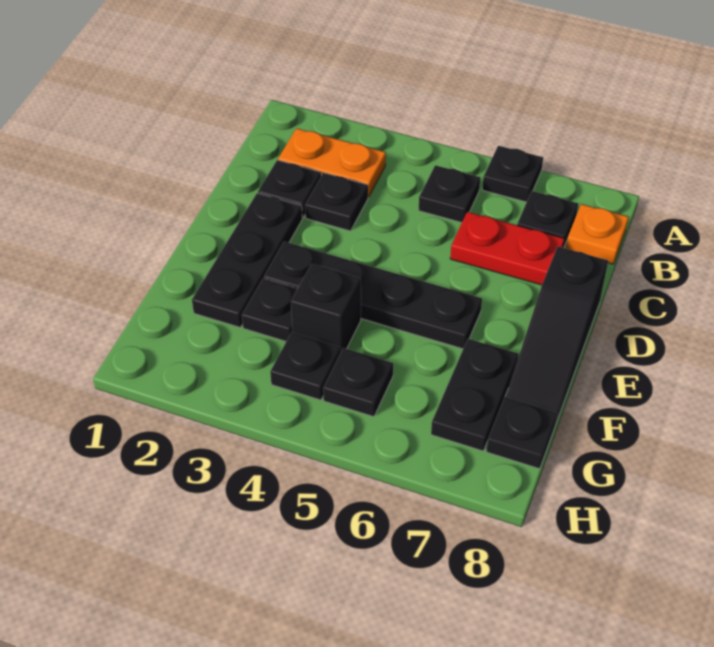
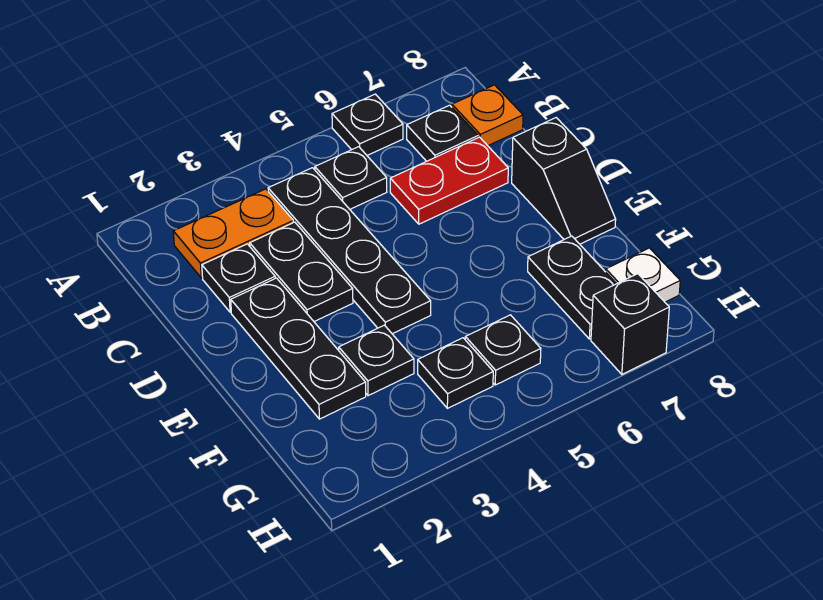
black 1x1 plate [305,173,368,231] -> black 1x2 plate [250,222,353,321]
black 1x3 slope [506,247,608,422] -> black 1x2 slope [512,118,616,244]
black 1x4 plate [264,242,482,349] -> black 1x4 plate turned to [268,168,431,334]
black 1x1 brick [291,264,361,351] -> black 1x1 brick moved to [591,274,669,374]
black 1x1 plate [486,397,558,469] -> white 1x1 plate [606,248,680,302]

